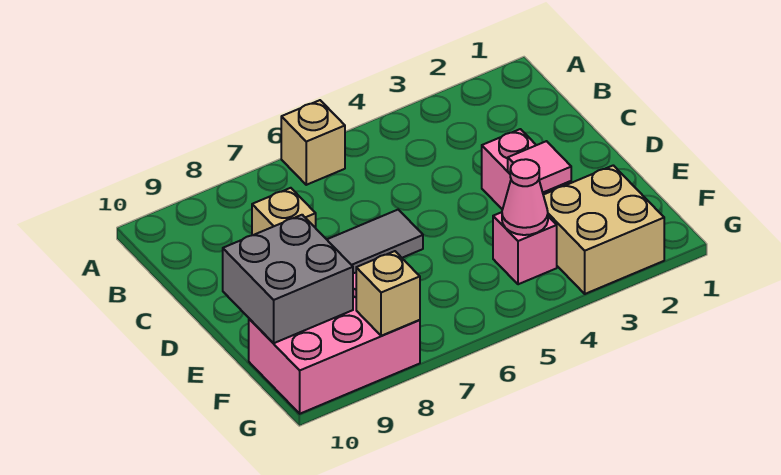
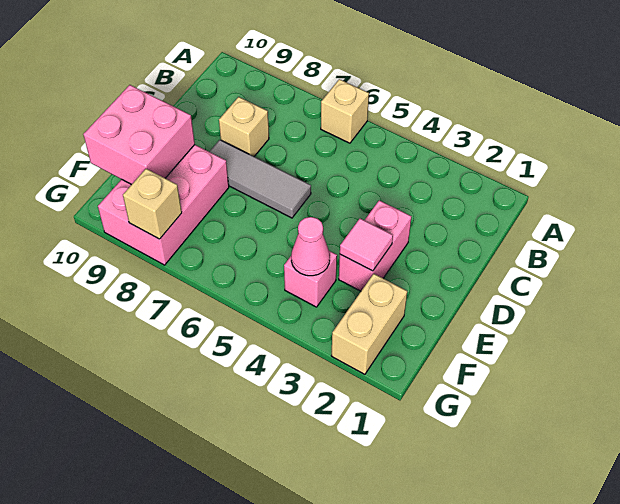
grey 2x2 brick [223,215,353,343] -> pink 2x2 brick [83,85,195,185]
tan 2x2 brick [543,165,664,294] -> tan 1x2 brick [331,274,407,374]
pink 2x3 brick [249,273,420,414] -> pink 2x3 brick turned to [98,145,229,265]

